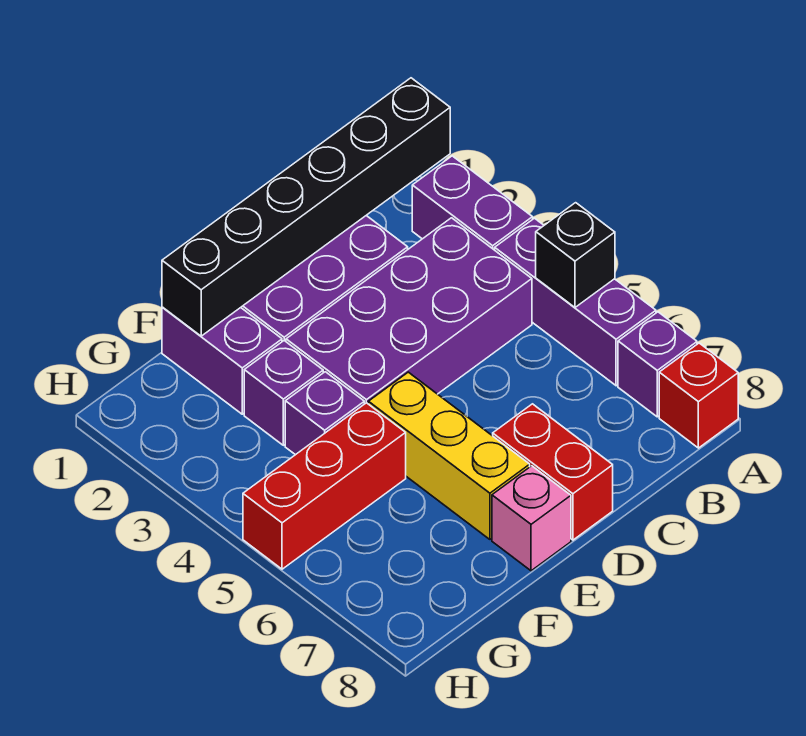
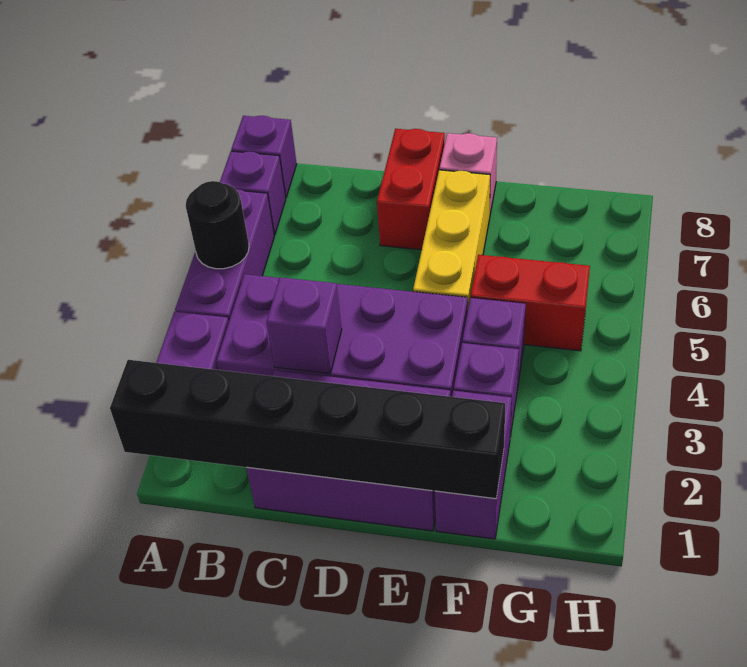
black 1x1 brick [536,203,615,307] -> black 1x1 round brick [186,181,249,269]
red 1x1 brick [659,343,738,448] -> purple 1x1 brick [231,116,297,198]
none -> purple 1x1 brick [267,277,342,374]
red 1x3 brick [243,403,406,569] -> red 1x2 brick [471,255,590,351]

